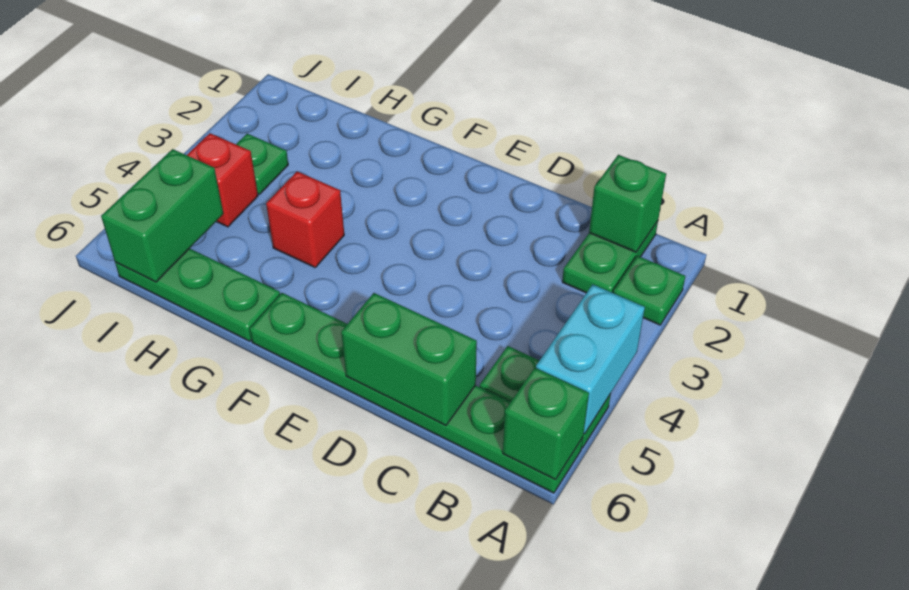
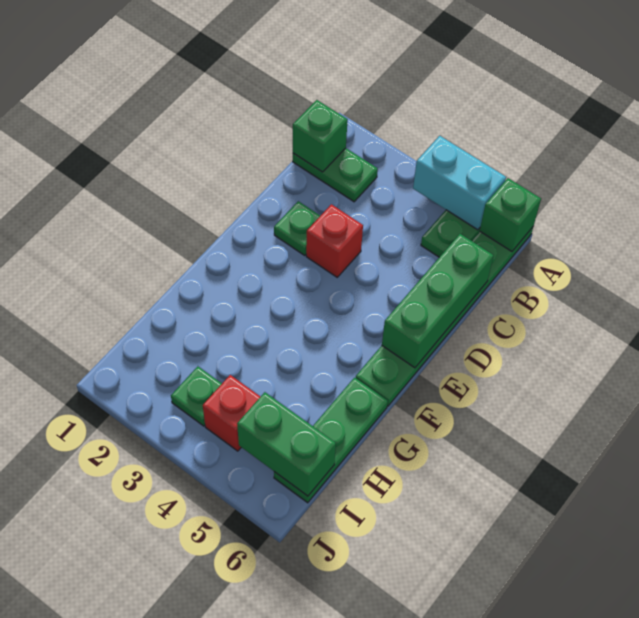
green 1x1 plate [613,256,685,325] -> green 1x1 plate moved to [274,201,320,255]
green 1x2 brick [341,293,477,426] -> green 1x3 brick [382,234,494,368]
red 1x1 brick [266,171,344,267] -> red 1x1 brick moved to [306,204,363,277]

